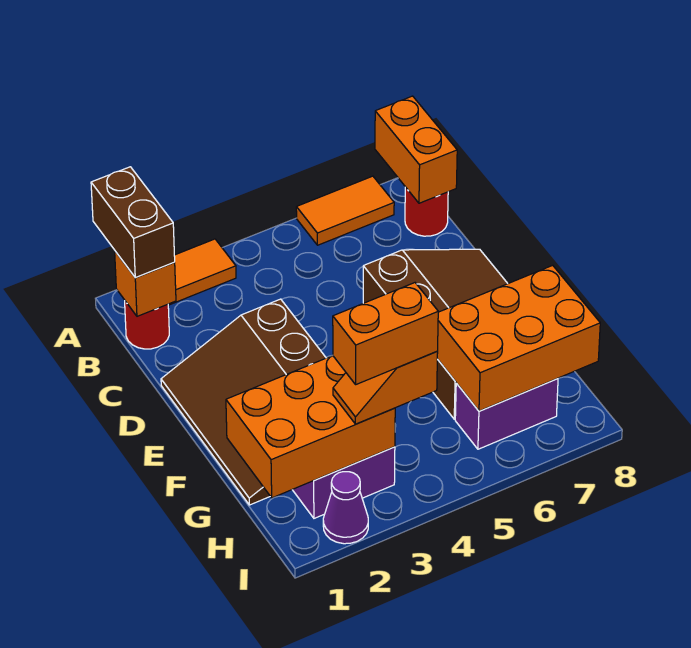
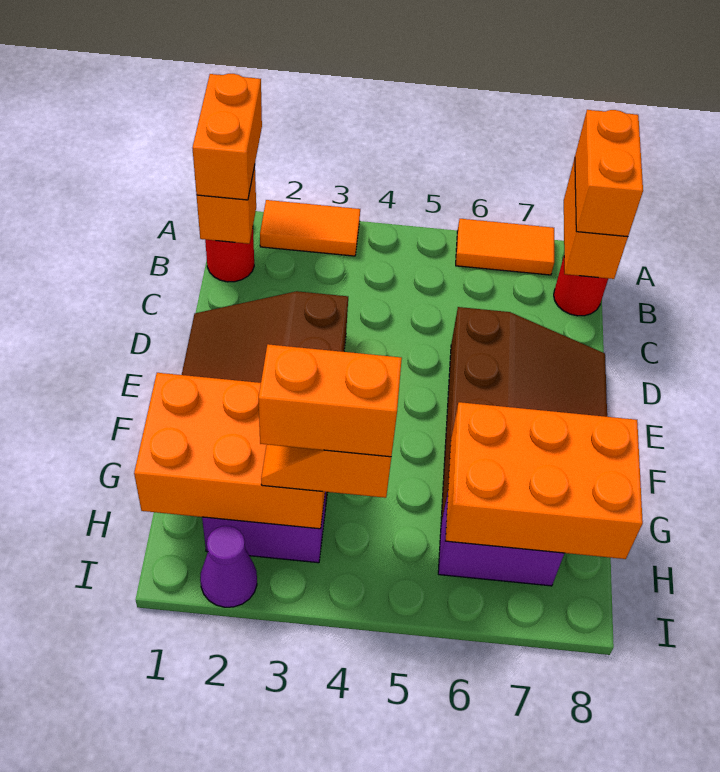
brown 1x2 brick [91,167,175,278] -> orange 1x2 brick [192,74,262,200]
none -> orange 1x2 brick [575,110,643,237]

